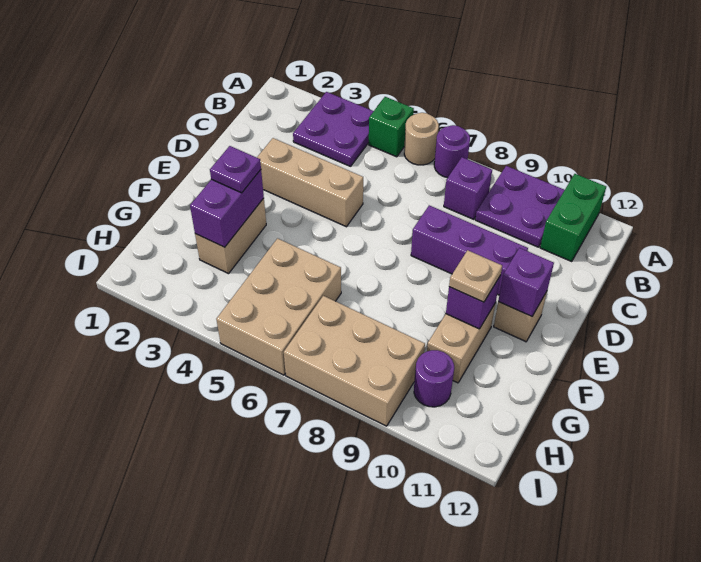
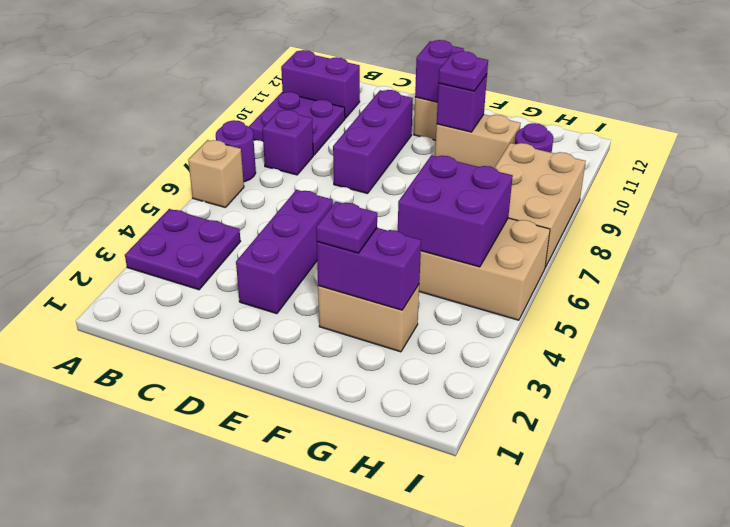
green 1x1 brick [369,97,414,157] -> none
tan 1x1 round brick [404,113,439,165] -> tan 1x1 brick [188,140,244,208]
green 1x2 brick [540,174,606,262] -> purple 1x2 brick [281,50,360,118]
tan 1x3 brick [257,138,363,227] -> purple 1x3 brick [236,190,333,314]
tan 1x1 plate [449,250,502,302] -> purple 1x1 plate [439,51,488,91]
none -> purple 2x2 brick [398,155,513,267]

